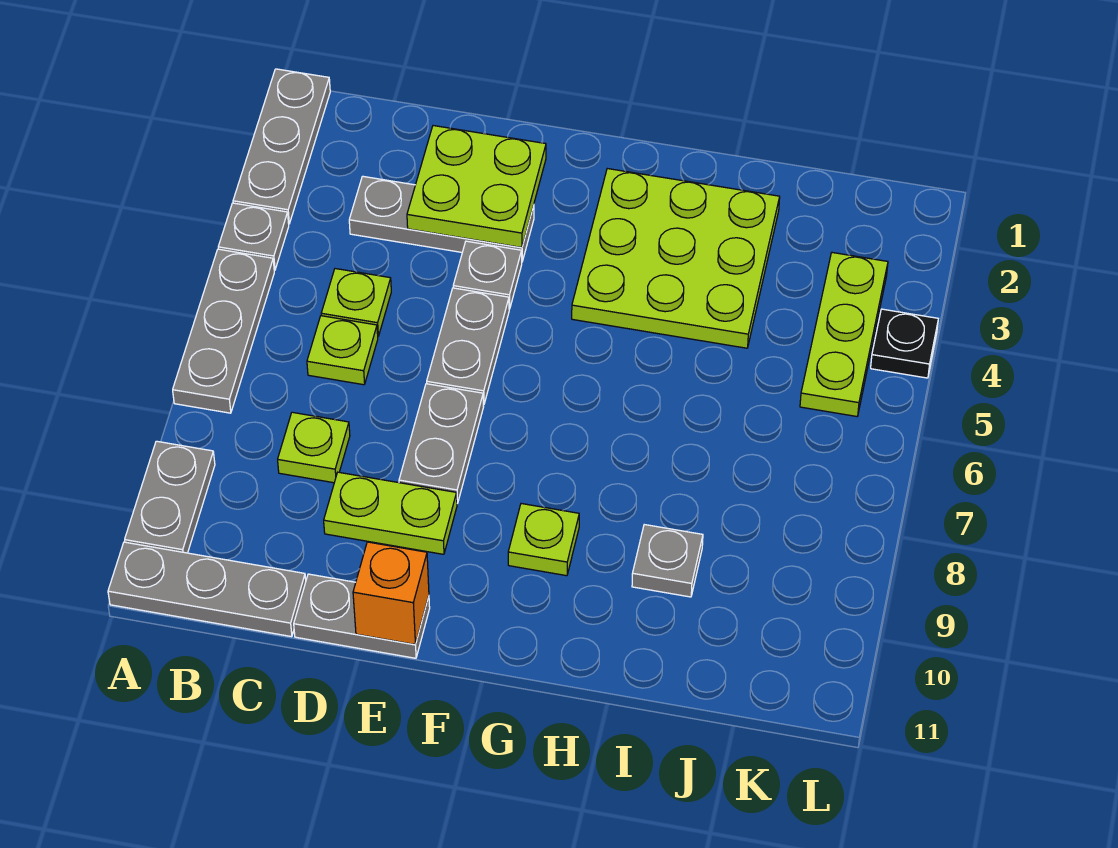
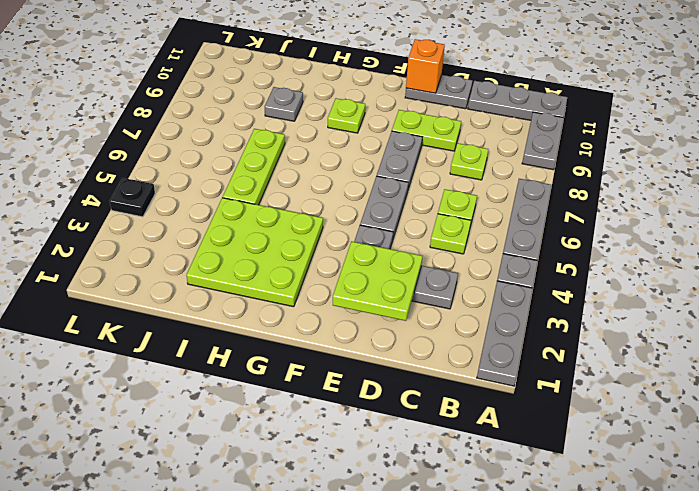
lime 1x3 plate [800,253,888,416] -> lime 1x3 plate moved to [223,129,285,205]

